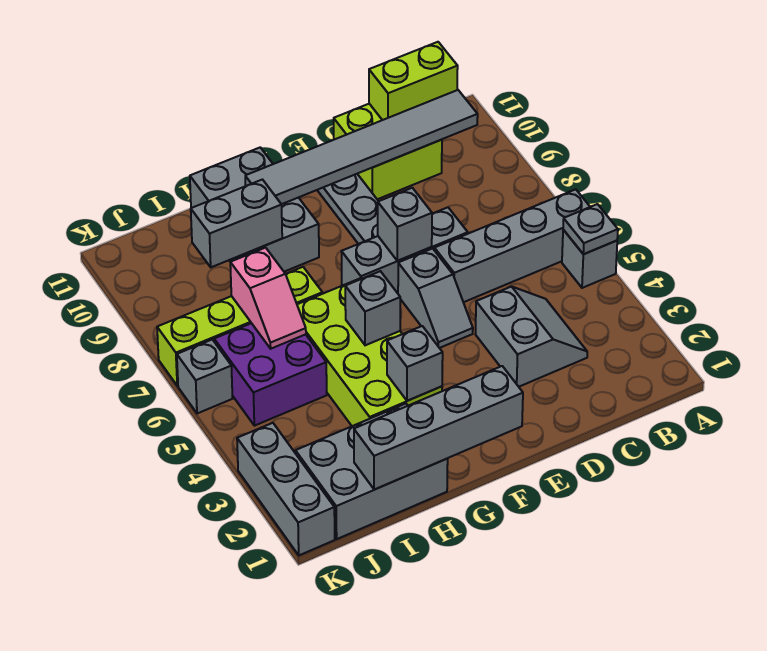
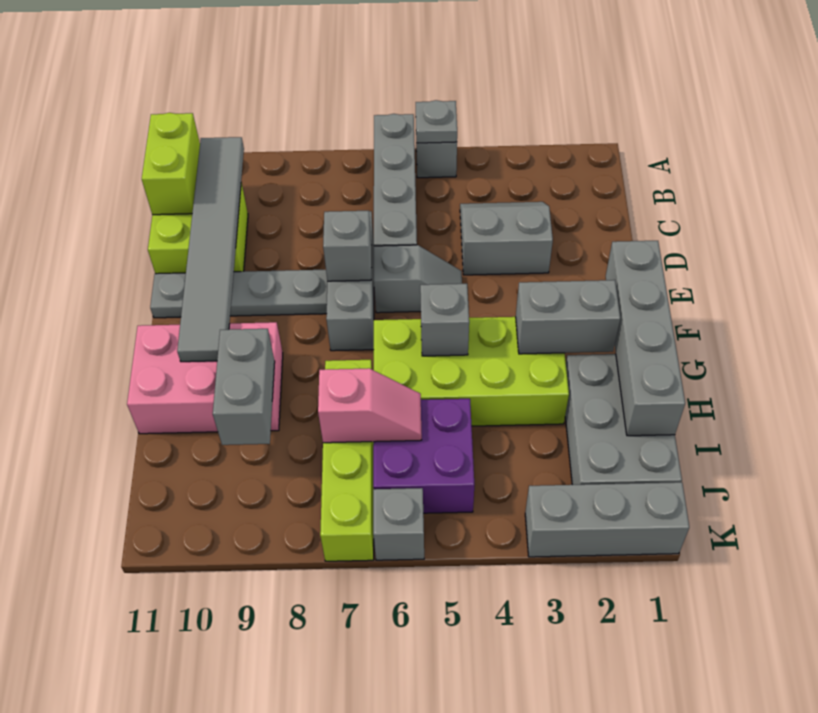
grey 1x1 brick [387,326,443,401] -> grey 1x2 brick [516,280,620,354]
grey 2x3 brick [190,148,319,272] -> pink 2x3 brick [127,322,283,434]

